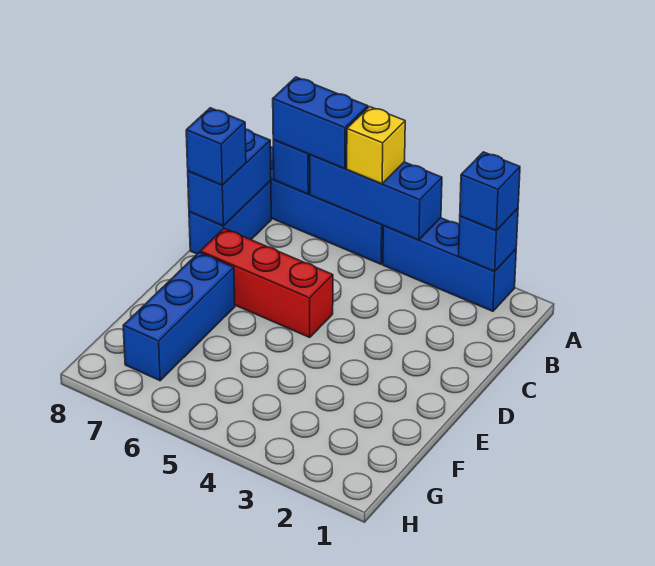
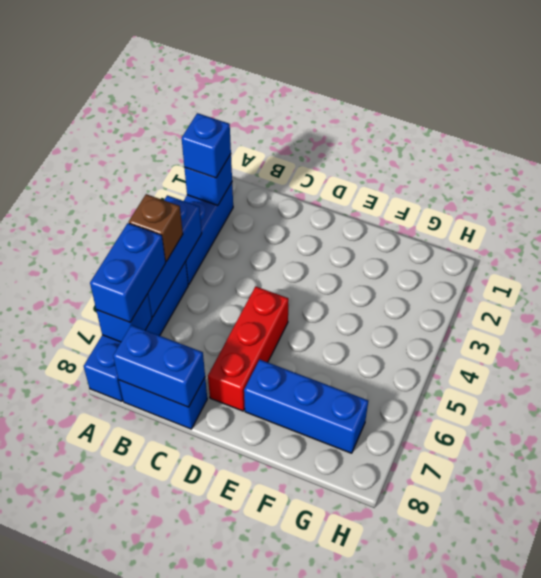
yellow 1x1 brick [347,107,405,184] -> brown 1x1 brick [129,194,183,261]
blue 1x1 brick [186,108,246,185] -> none

